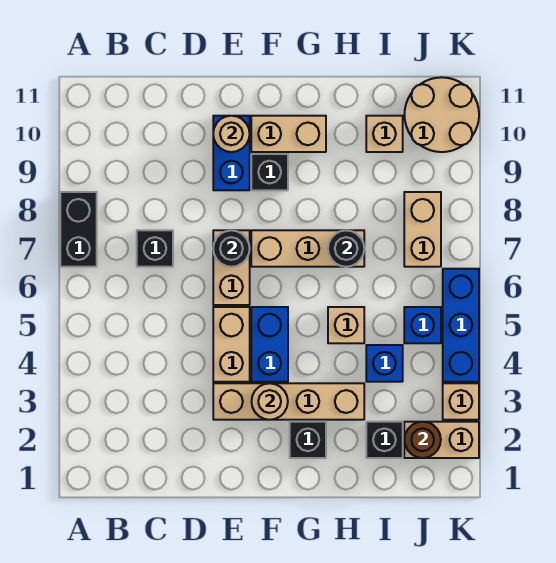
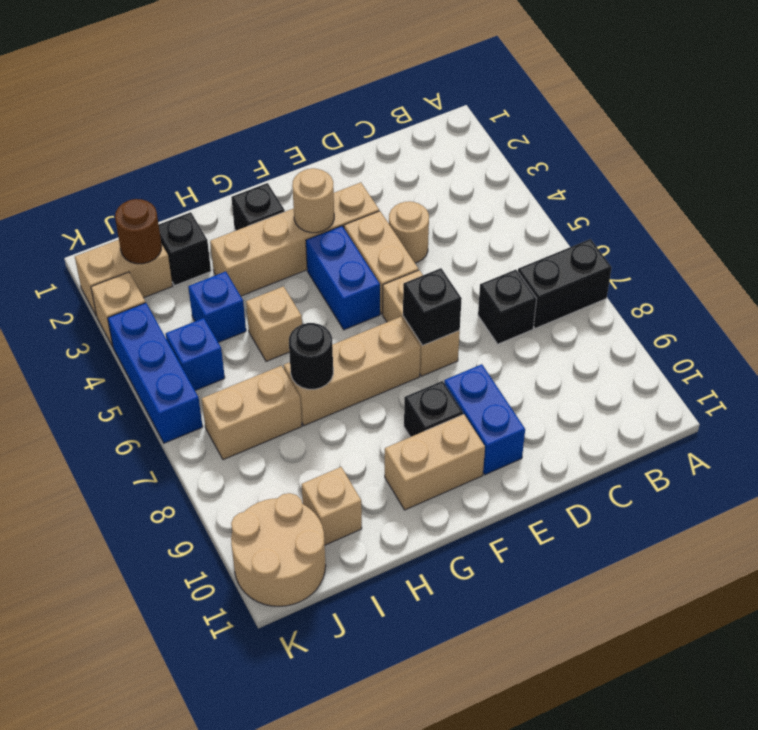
black 1x2 brick [60,192,97,267] -> black 1x2 brick turned to [518,239,612,328]
black 1x1 round brick [213,230,250,267] -> black 1x1 brick [403,268,462,346]
tan 1x1 round brick [213,116,250,152] -> tan 1x1 round brick moved to [389,201,429,263]
tan 1x2 brick [404,192,441,267] -> tan 1x2 brick turned to [202,366,302,460]

